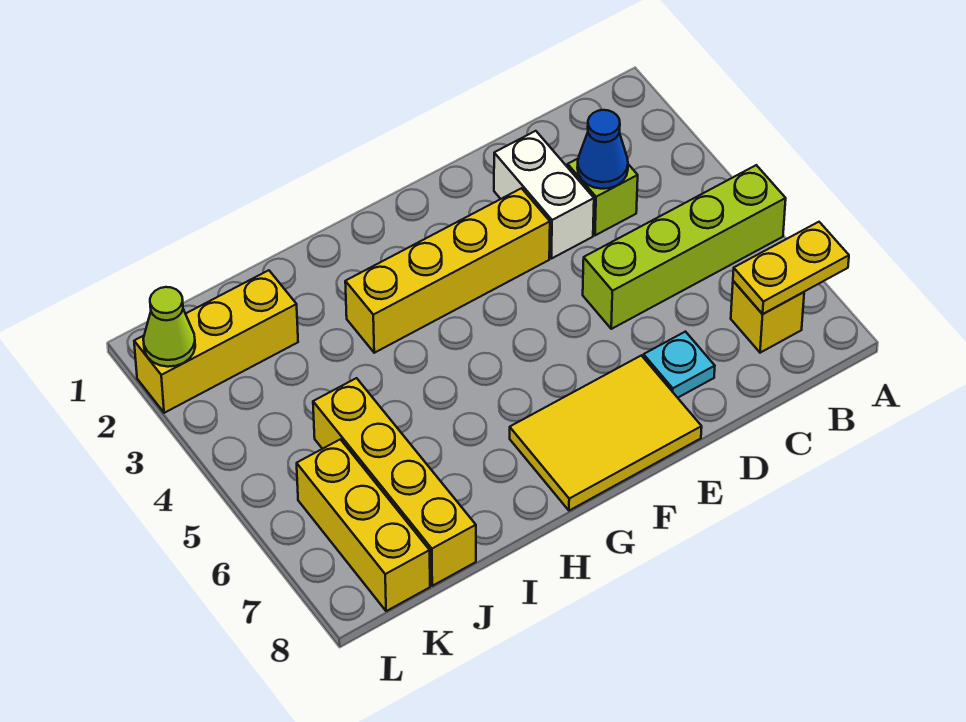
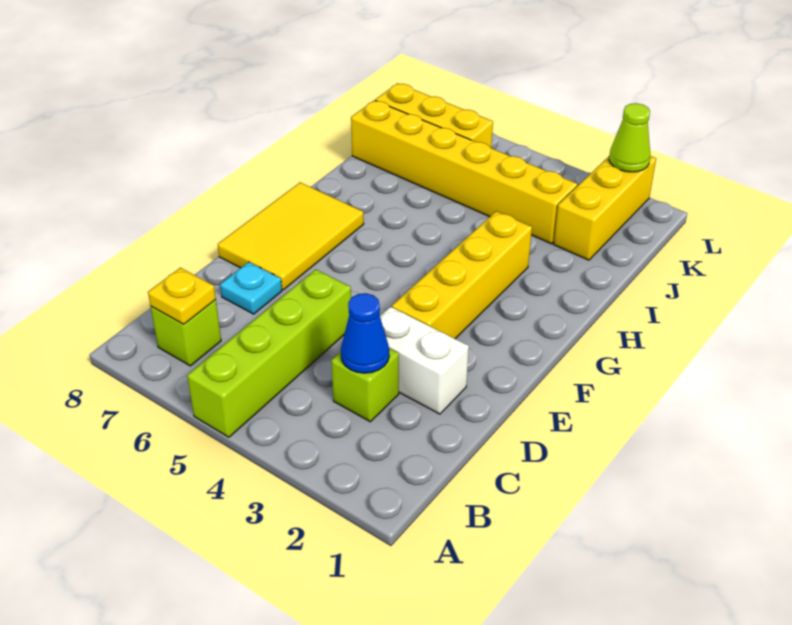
yellow 1x2 plate [733,222,849,314] -> yellow 1x1 plate [148,268,216,324]
yellow 1x1 brick [731,281,804,353] -> lime 1x1 brick [151,300,221,366]
yellow 1x4 brick [313,378,476,586] -> yellow 1x6 brick [351,100,577,244]

